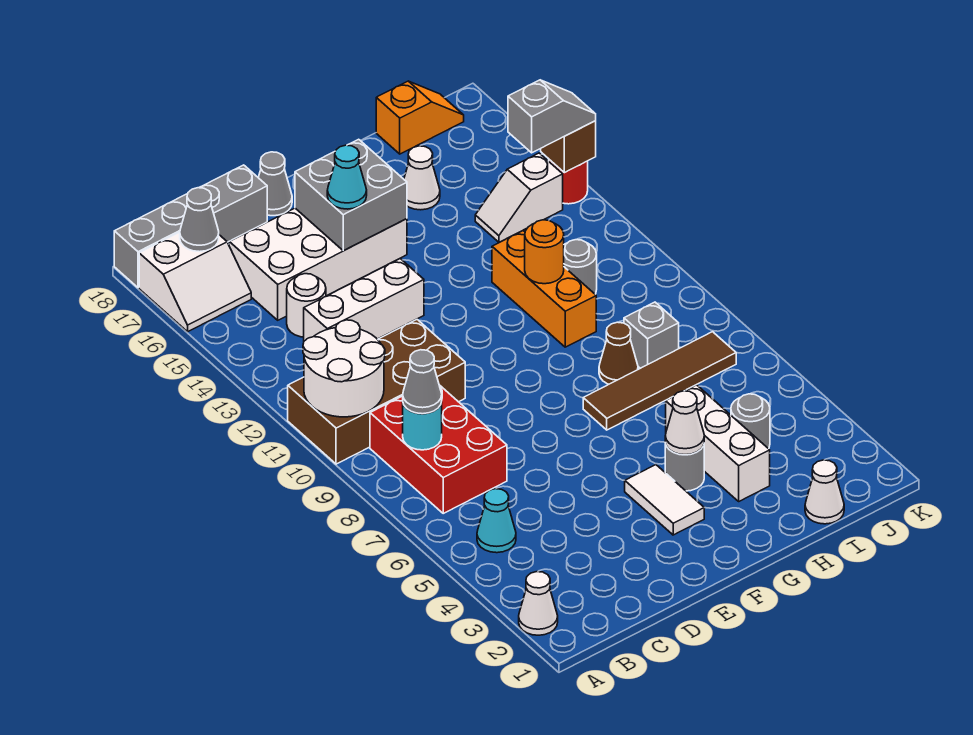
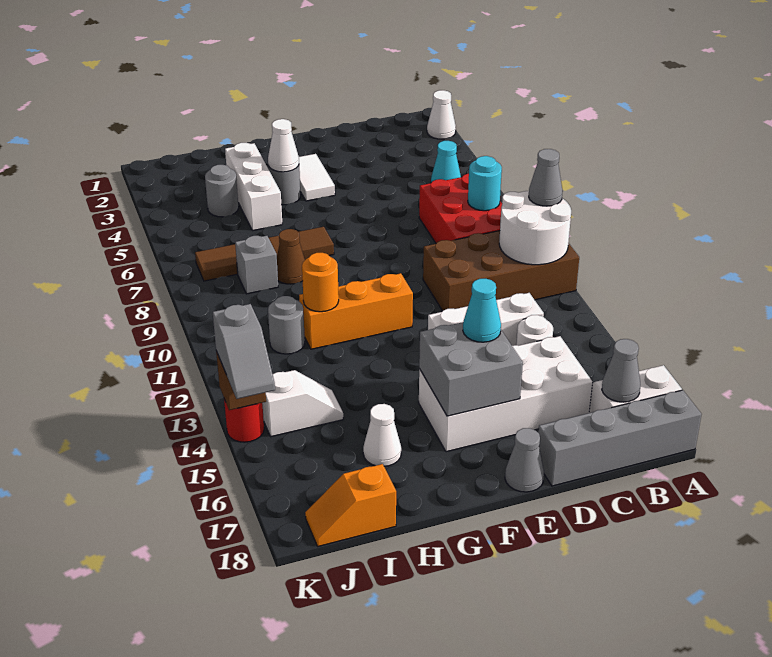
grey 1x1 cone [403,350,442,414] -> grey 1x1 cone moved to [529,149,563,206]
orange 1x3 brick [492,231,596,347] -> orange 1x3 brick turned to [299,273,413,349]
white 1x1 cone [805,460,844,524] -> none
grey 1x2 slope [508,80,596,153] -> grey 1x2 slope turned to [213,304,275,399]

